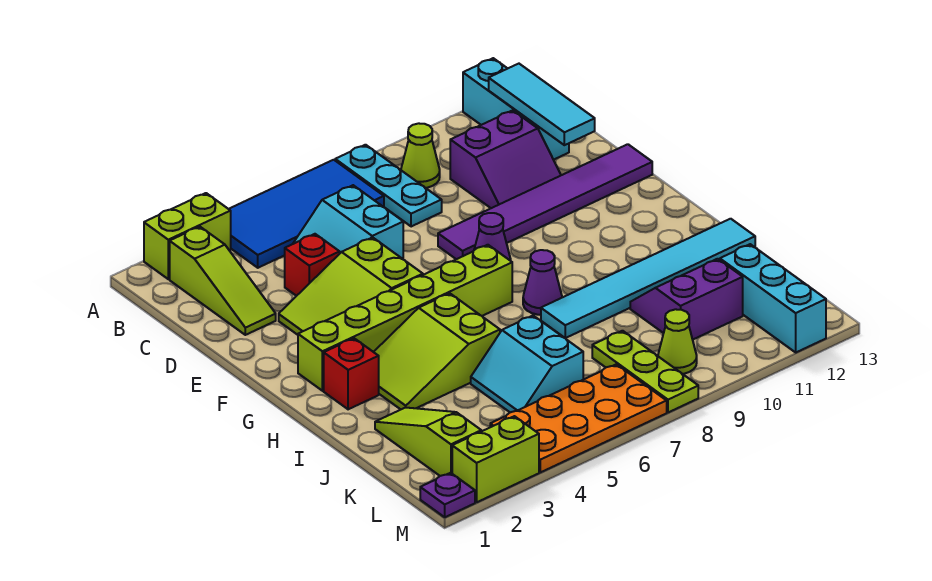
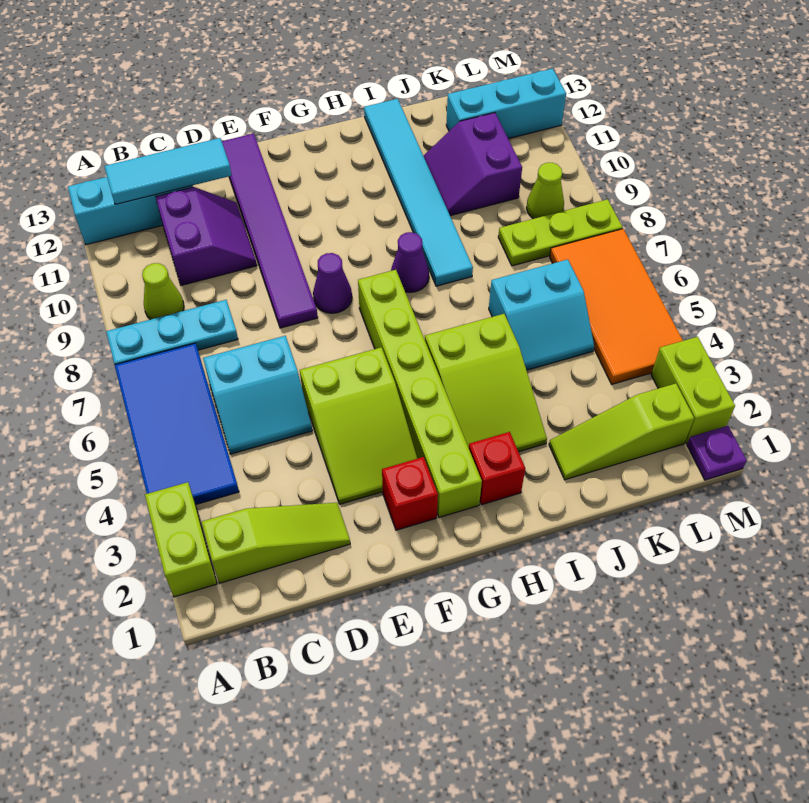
red 1x1 brick [285,234,340,296] -> red 1x1 brick moved to [382,457,438,530]
orange 2x4 plate [490,364,667,472] -> orange 2x4 tile [550,229,683,384]

